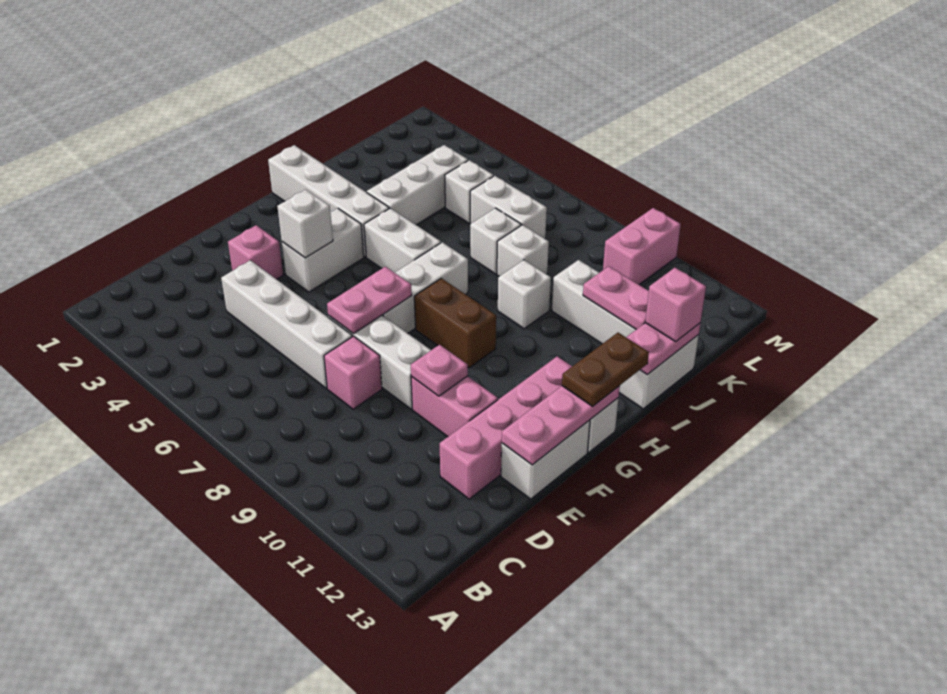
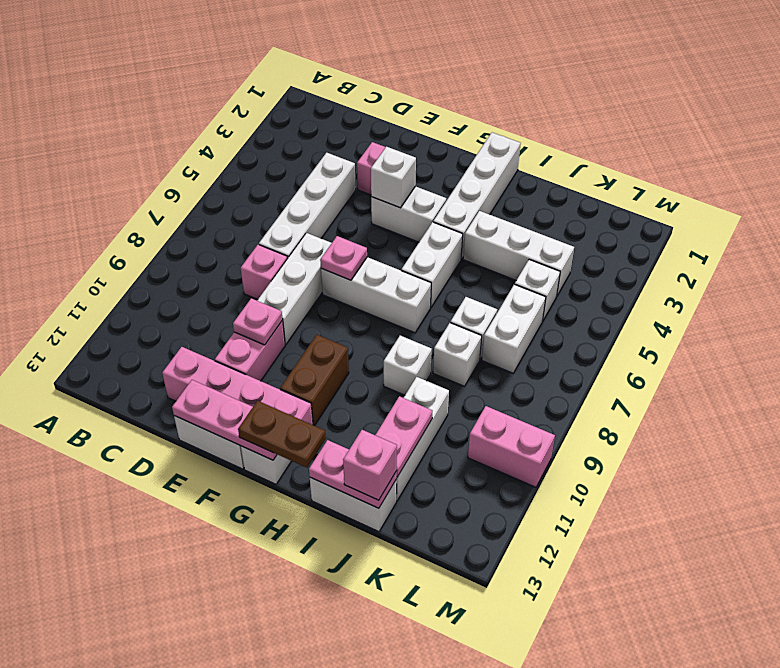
pink 1x2 plate [327,267,412,334] -> pink 1x1 plate [320,236,367,280]
brown 1x2 brick [414,278,496,368] -> brown 1x2 brick moved to [280,335,349,426]

